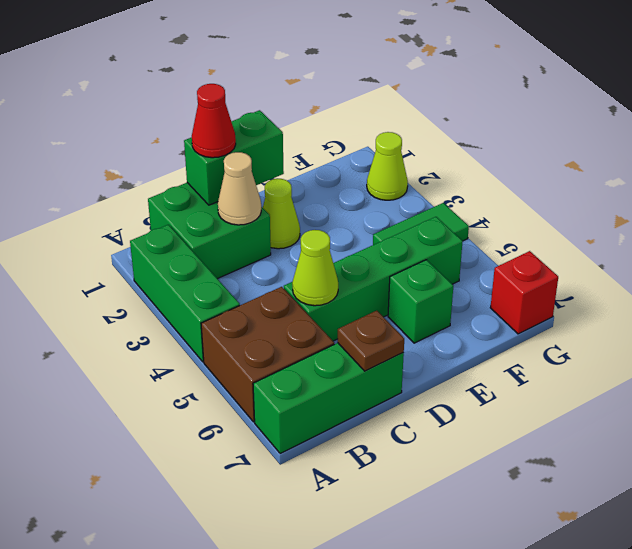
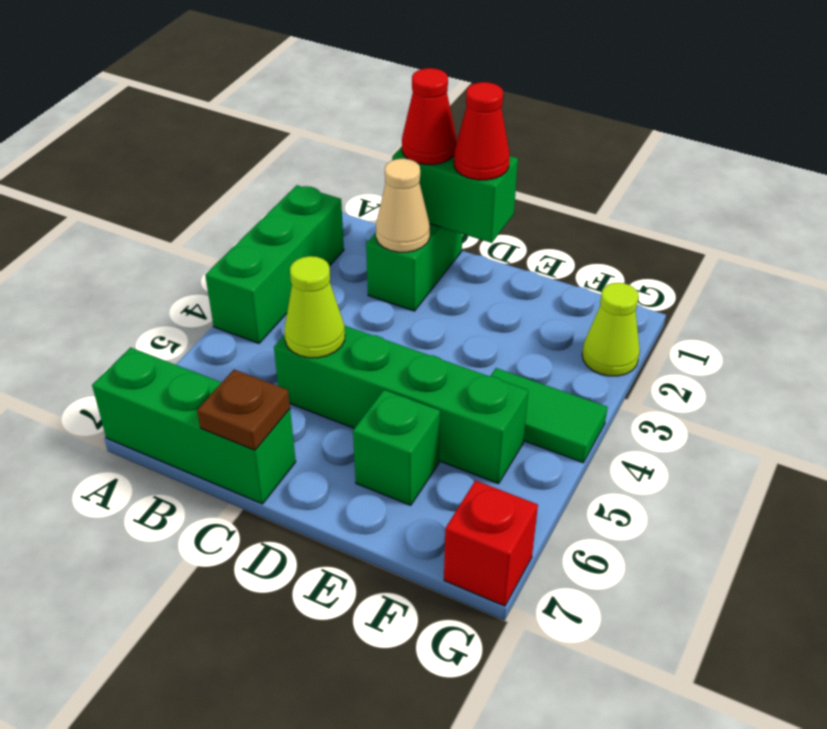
brown 2x2 brick [201,287,334,422] -> none
green 2x2 brick [148,183,271,279] -> green 1x2 brick [366,224,462,311]
none -> red 1x1 cone [454,82,510,180]
lime 1x1 cone [263,179,300,249] -> none

